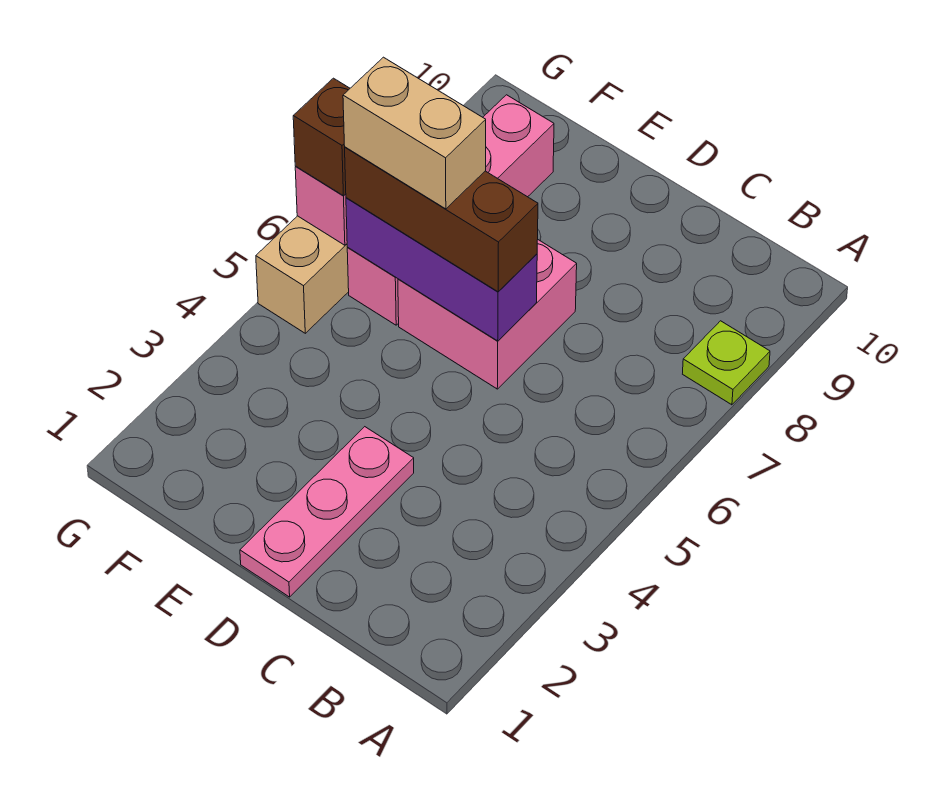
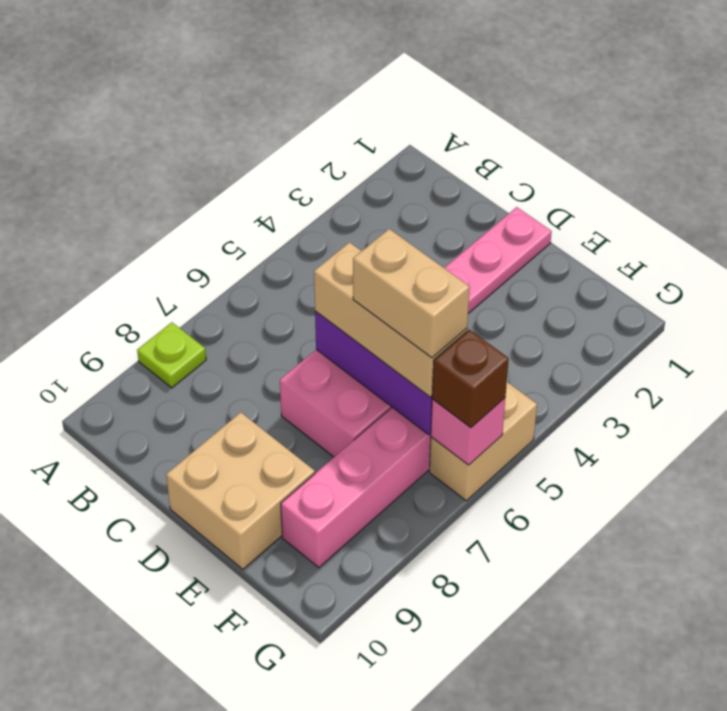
brown 1x3 brick [345,147,538,292] -> tan 1x3 brick [314,242,467,397]
none -> tan 2x2 brick [166,412,315,569]

